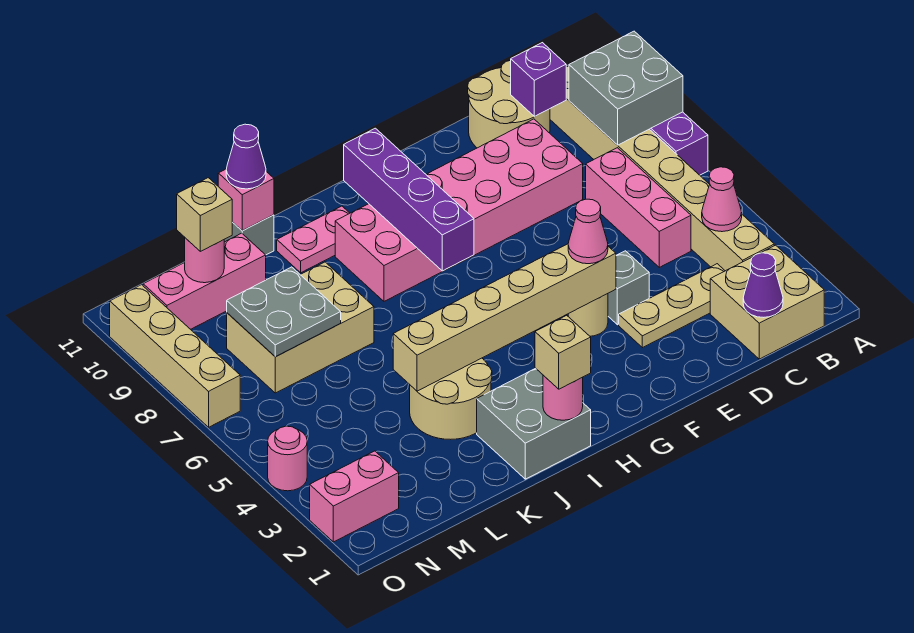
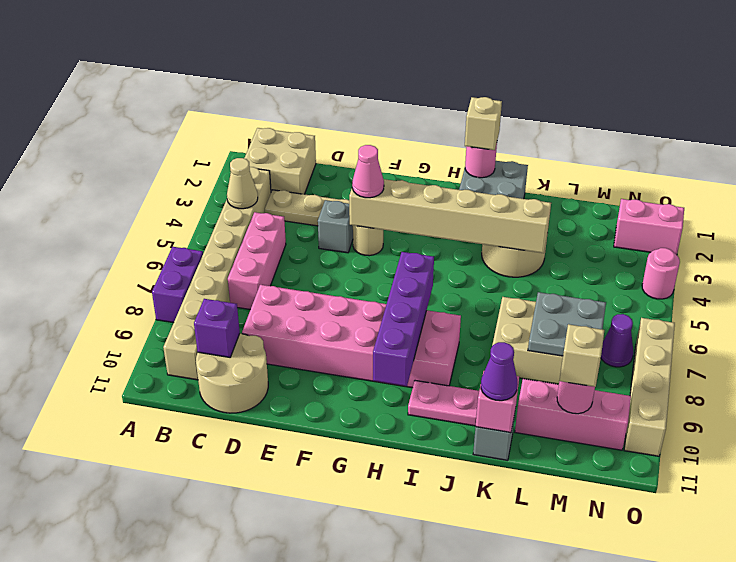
grey 2x2 brick [569,31,683,145] -> none
pink 1x1 cone [702,167,742,232] -> tan 1x1 cone [227,158,258,209]
purple 1x1 cone [743,253,783,317] -> purple 1x1 cone moved to [601,314,634,367]

